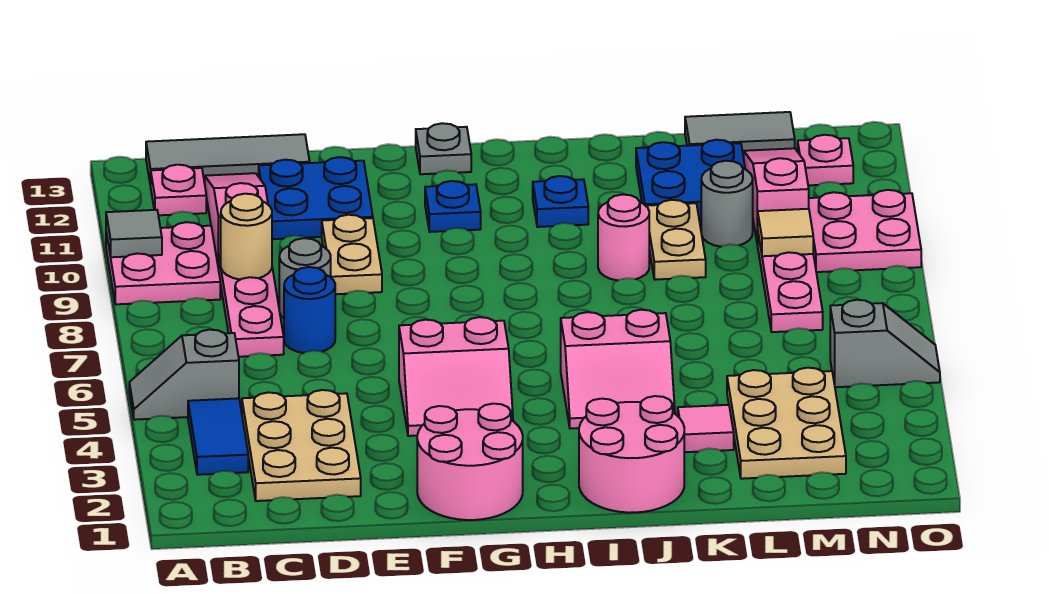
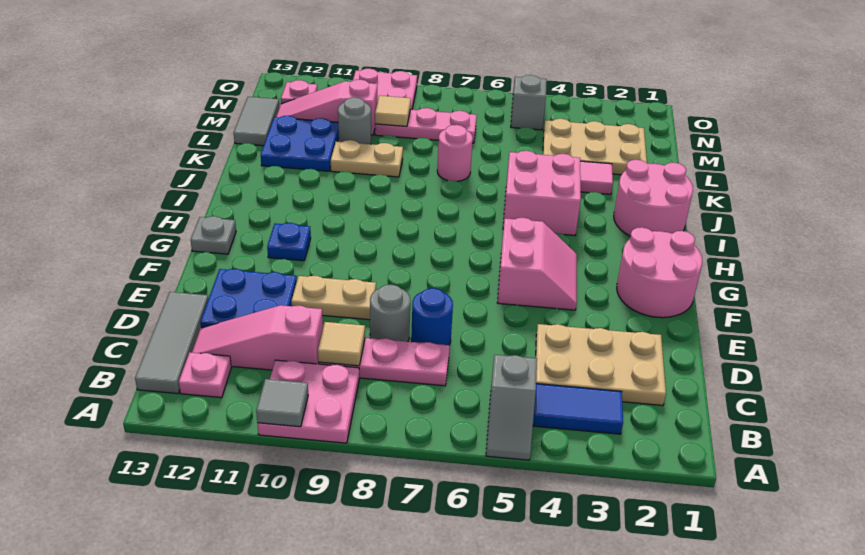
tan 1x1 round brick [221,194,272,280] -> tan 1x1 tile [318,322,365,366]
pink 2x2 slope [561,310,675,428] -> pink 2x2 brick [503,151,581,236]
blue 1x1 plate [533,176,588,227] -> none
pink 1x1 round brick [598,195,649,281] -> pink 1x1 round brick moved to [437,125,473,181]

